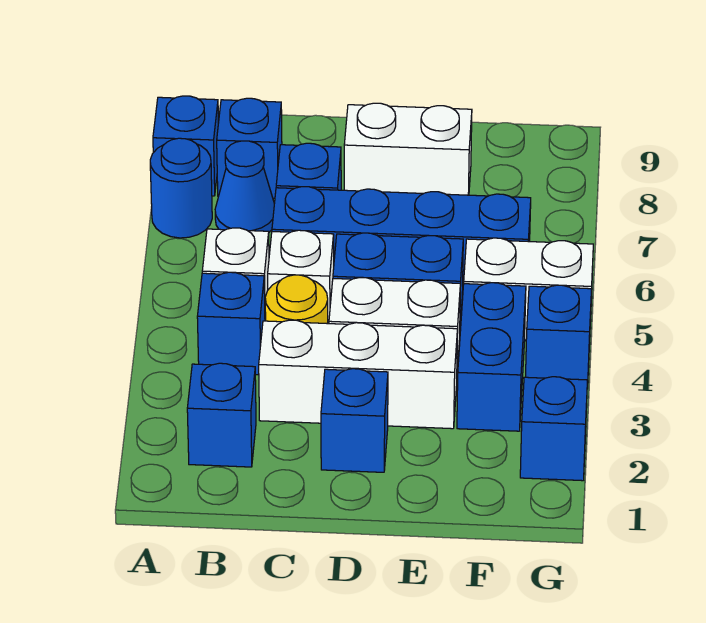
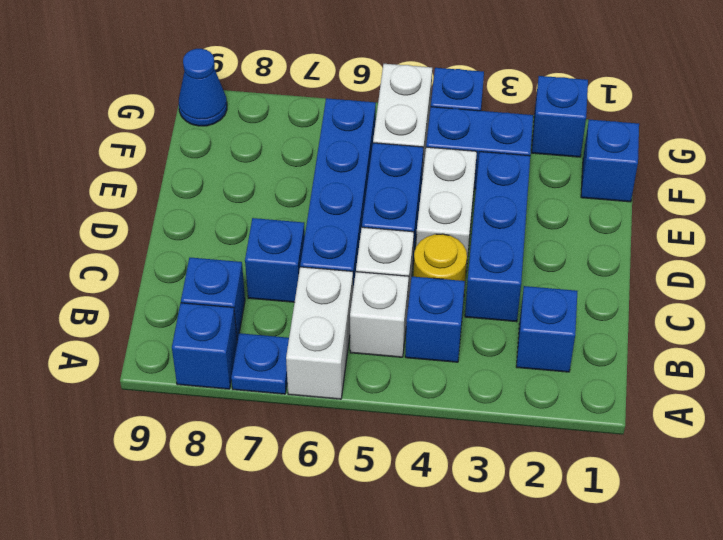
blue 1x1 round brick [150,138,212,238] -> blue 1x1 plate [231,333,289,394]
blue 1x1 cone [215,141,274,232] -> blue 1x1 cone moved to [179,49,227,126]
white 1x3 brick [259,320,457,429] -> blue 1x3 brick [465,152,530,322]
blue 1x1 brick [321,369,388,472] -> blue 1x1 brick moved to [581,120,639,202]
white 1x2 brick [344,103,472,195] -> white 1x2 brick moved to [286,267,353,399]

